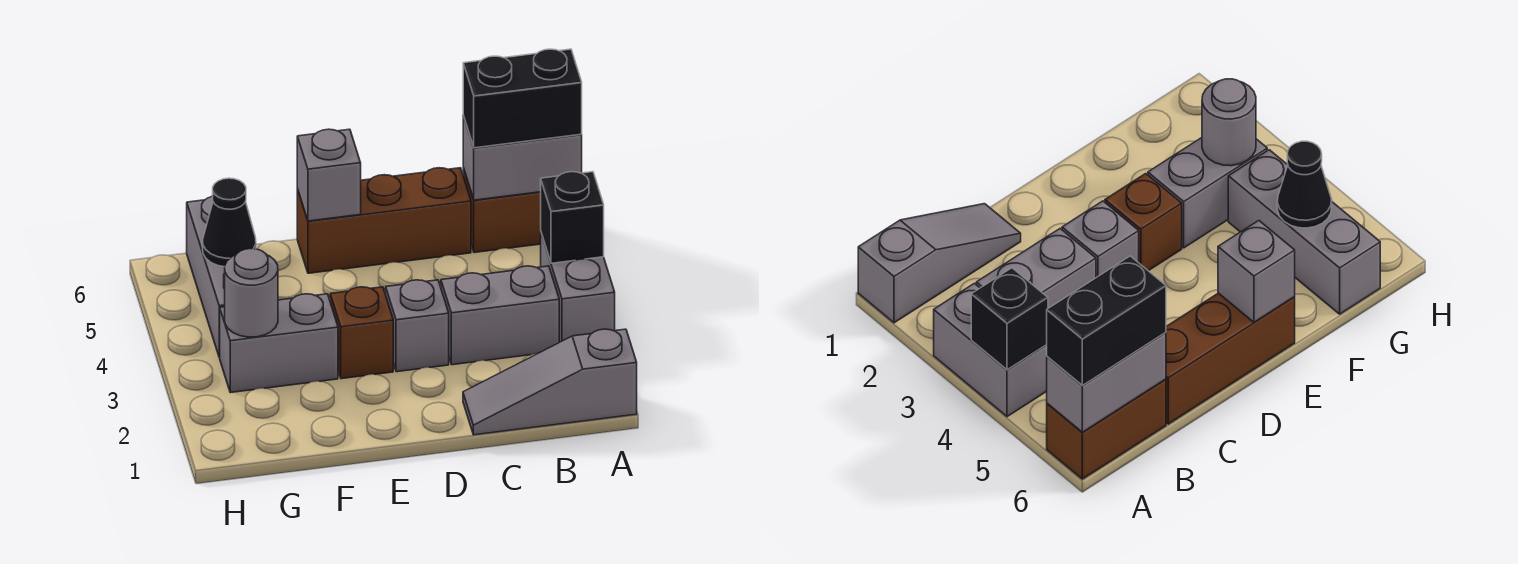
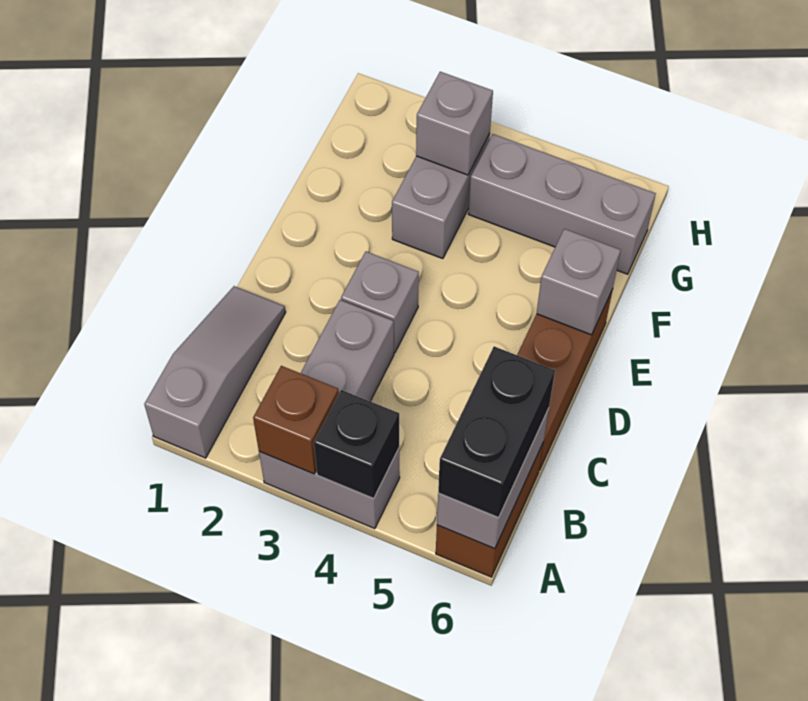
brown 1x1 brick [330,287,393,379] -> brown 1x1 brick moved to [253,366,339,474]
grey 1x1 round brick [225,249,278,337] -> grey 1x1 brick [416,72,493,175]
black 1x1 cone [203,178,256,267] -> none

